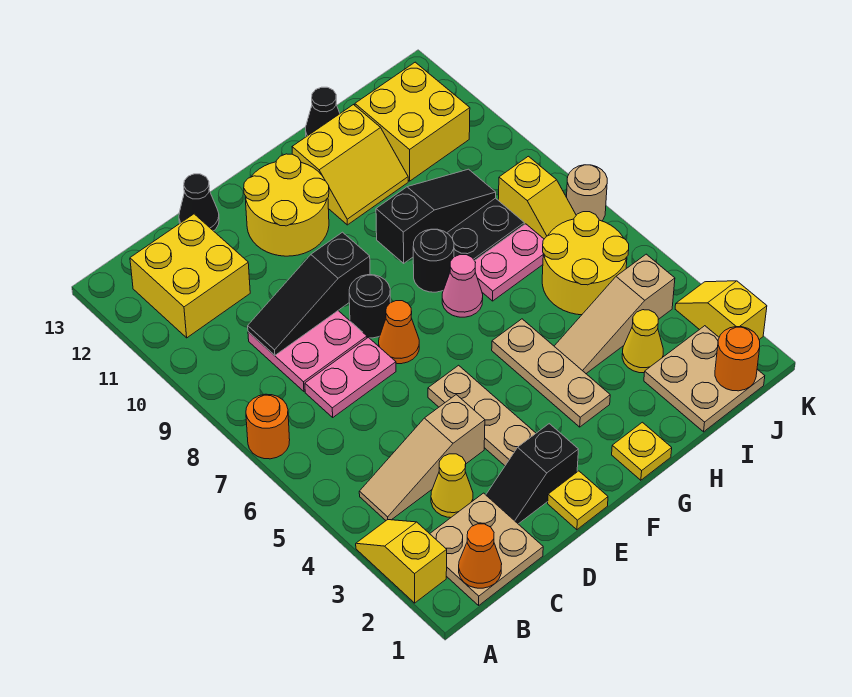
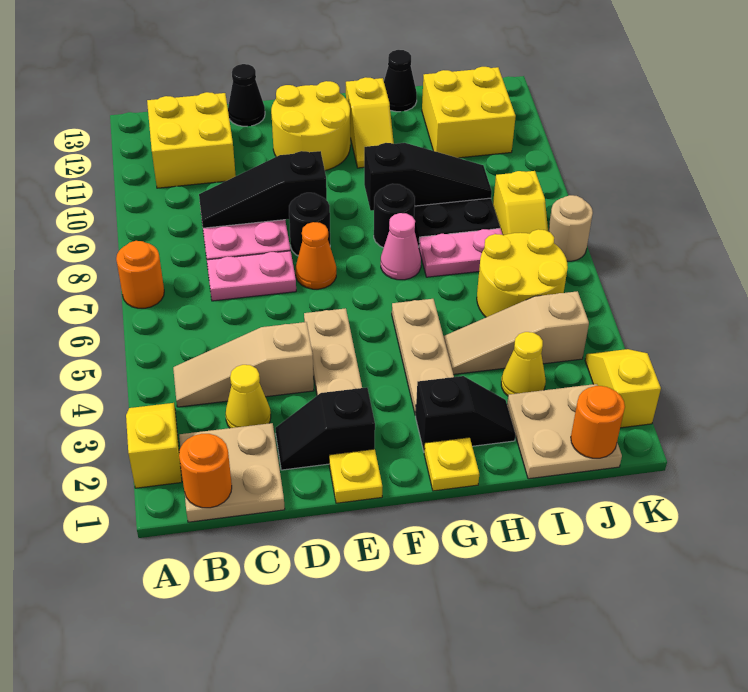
orange 1x1 cone [459,524,502,588] -> orange 1x1 round brick [179,434,232,508]
none -> black 1x2 slope [416,376,516,451]
yellow 2x2 slope [292,105,408,225] -> yellow 1x2 slope [346,77,394,168]

